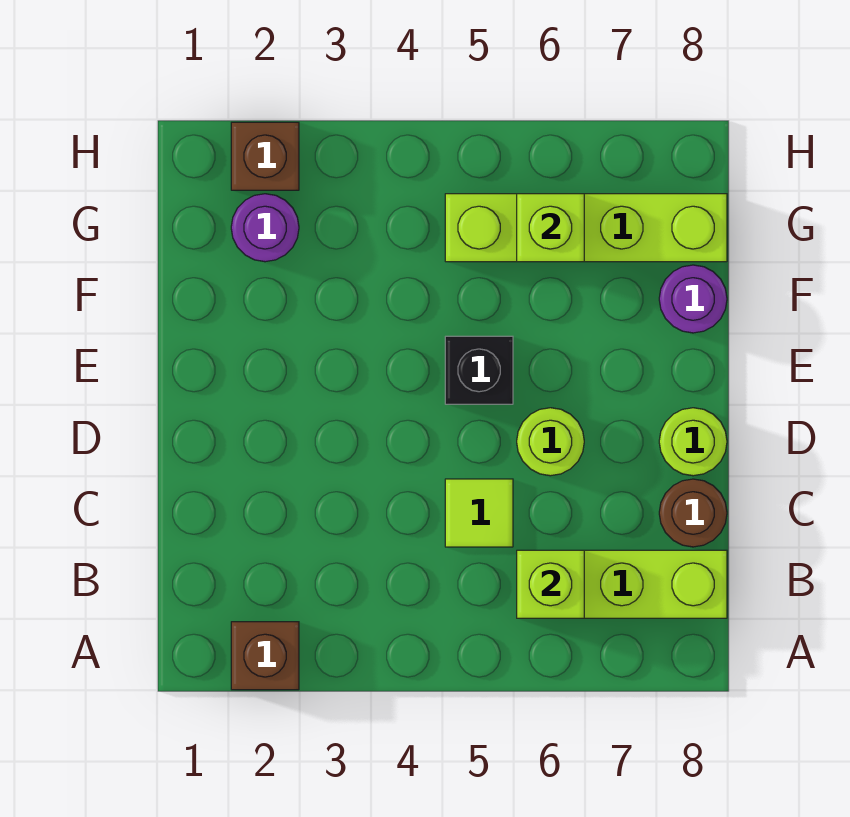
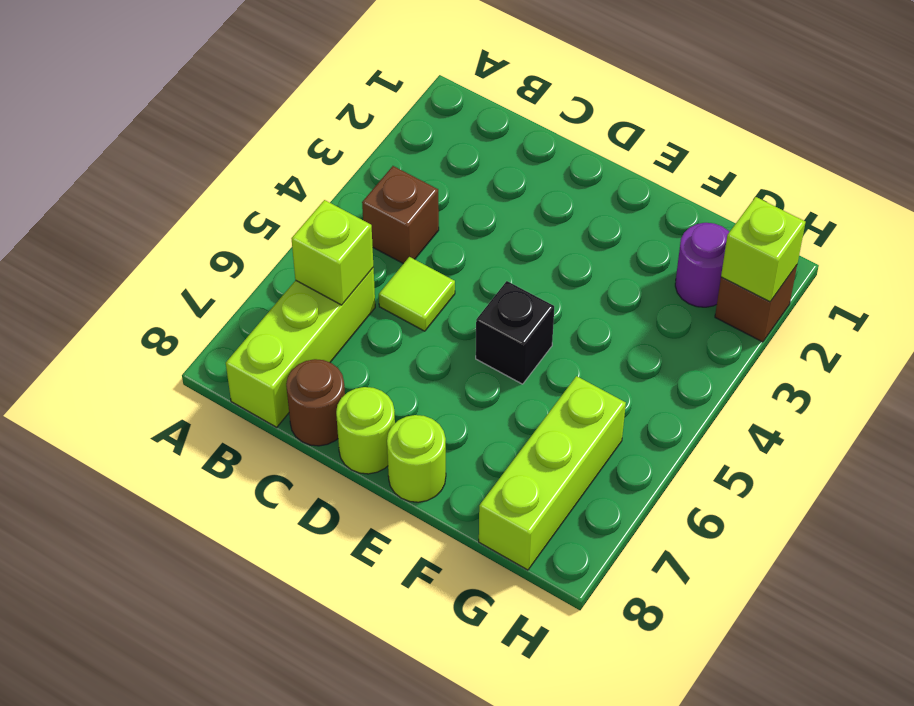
brown 1x1 brick [231,622,299,690] -> brown 1x1 brick moved to [362,166,439,264]
lime 1x1 round brick [517,408,584,476] -> lime 1x1 round brick moved to [387,415,446,502]
purple 1x1 round brick [659,265,727,333] -> none
lime 1x4 brick [445,194,727,262] -> lime 1x3 brick [479,376,626,570]
lime 1x1 brick [517,194,584,262] -> lime 1x1 brick moved to [721,197,806,302]

